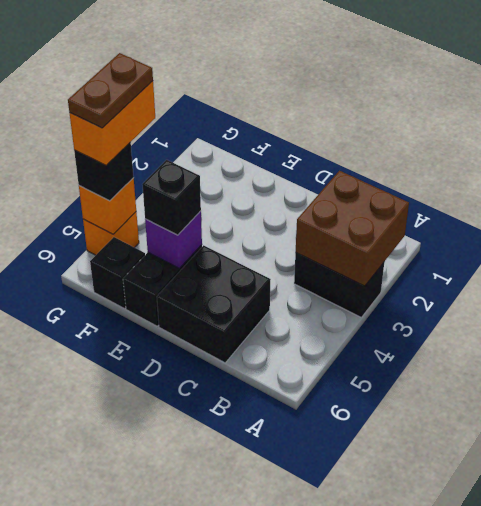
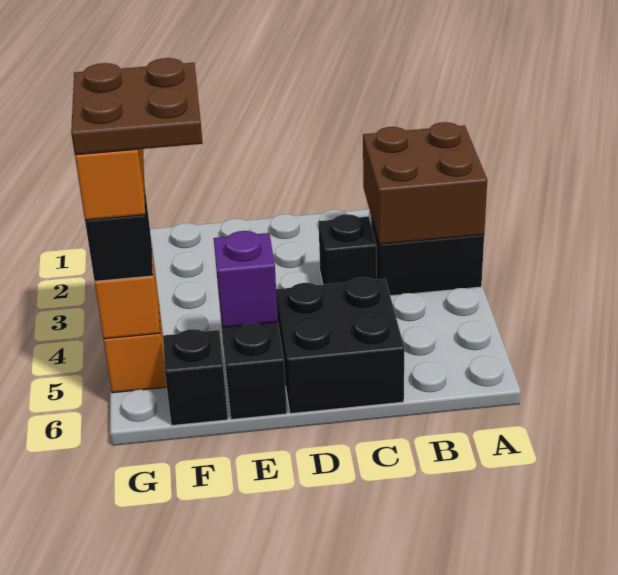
black 1x1 brick [142,160,201,235] -> black 1x1 brick moved to [318,214,377,285]
brown 1x2 plate [68,53,153,128] -> brown 2x2 plate [71,58,203,155]

